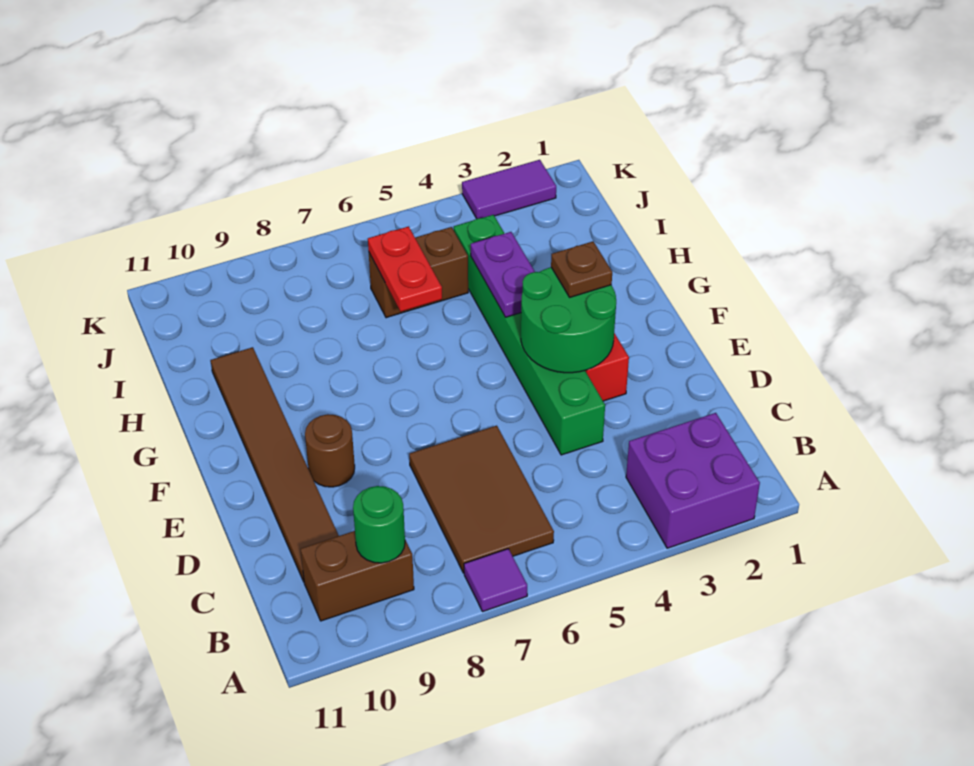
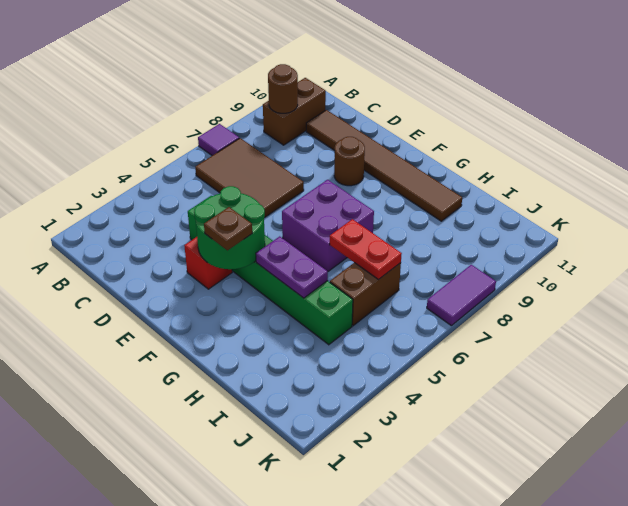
purple 2x2 brick [626,413,760,548] -> purple 2x2 brick moved to [282,180,374,271]
green 1x1 round brick [353,486,405,563] -> brown 1x1 round brick [268,64,298,113]
purple 1x2 tile [462,160,556,219] -> purple 1x2 tile moved to [427,265,496,326]

